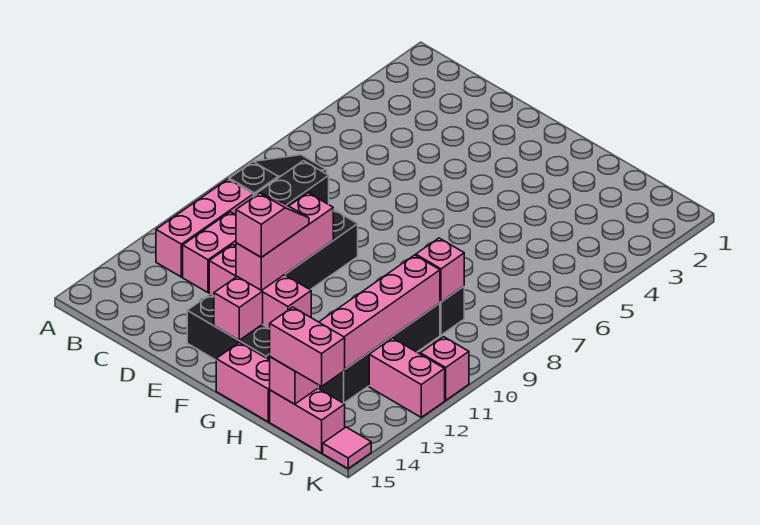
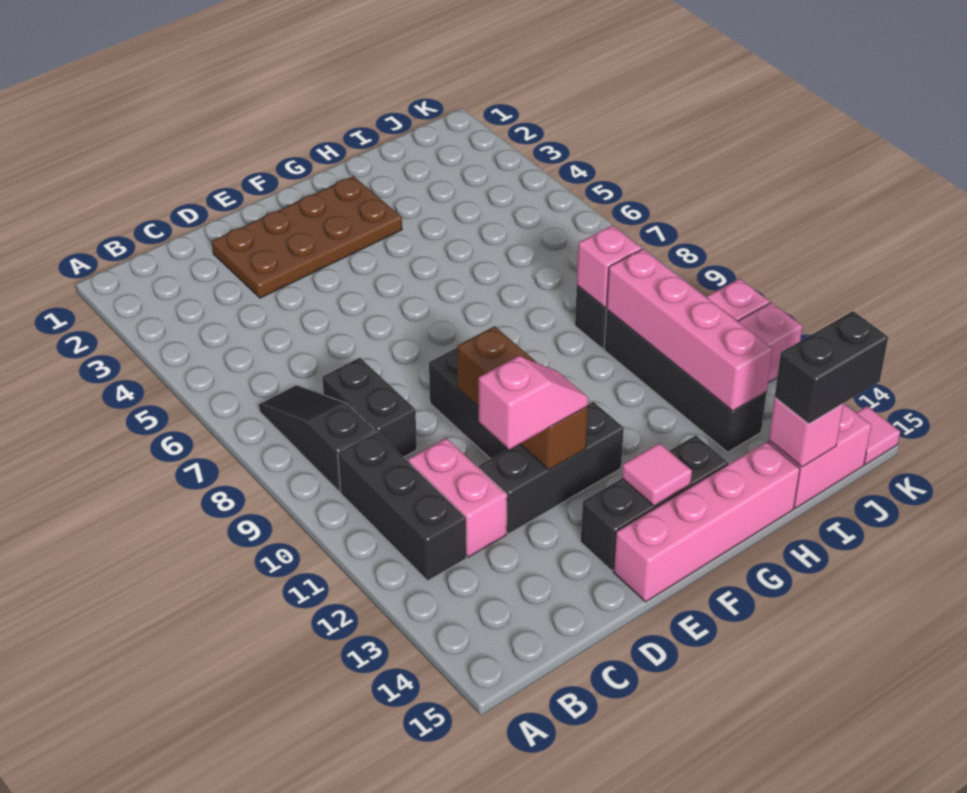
pink 1x3 brick [156,179,253,277] -> black 1x3 brick [338,432,466,581]
none -> brown 2x4 plate [212,176,402,298]
pink 1x3 brick [209,245,311,329] -> black 1x3 brick [479,402,624,534]
pink 1x3 brick [236,193,333,291] -> brown 1x3 brick [457,326,588,470]
pink 1x2 slope [236,193,309,257] -> pink 1x2 slope turned to [479,356,588,449]
pink 1x1 brick [214,277,263,340] -> pink 1x1 tile [622,443,692,506]
pink 1x2 brick [216,343,270,422] -> pink 1x4 brick [613,442,800,602]
pink 1x2 brick [270,307,345,386] -> black 1x2 brick [775,311,888,424]

